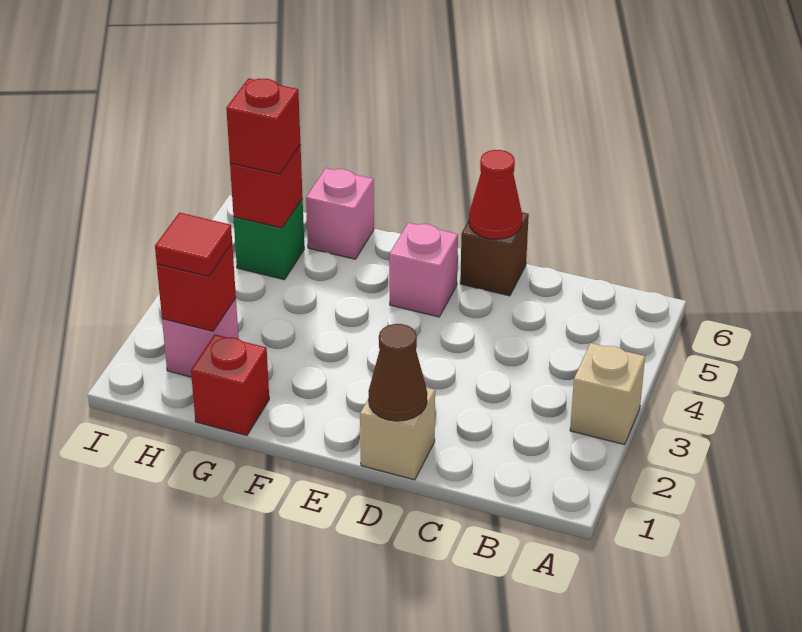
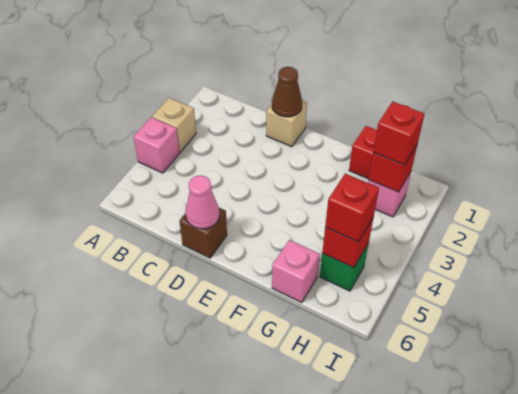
red 1x1 cone [469,150,522,239] -> pink 1x1 cone [185,175,219,229]
pink 1x1 brick [389,223,458,317] -> pink 1x1 brick moved to [134,117,179,173]
red 1x1 tile [155,213,232,277] -> red 1x1 brick [373,102,425,165]

